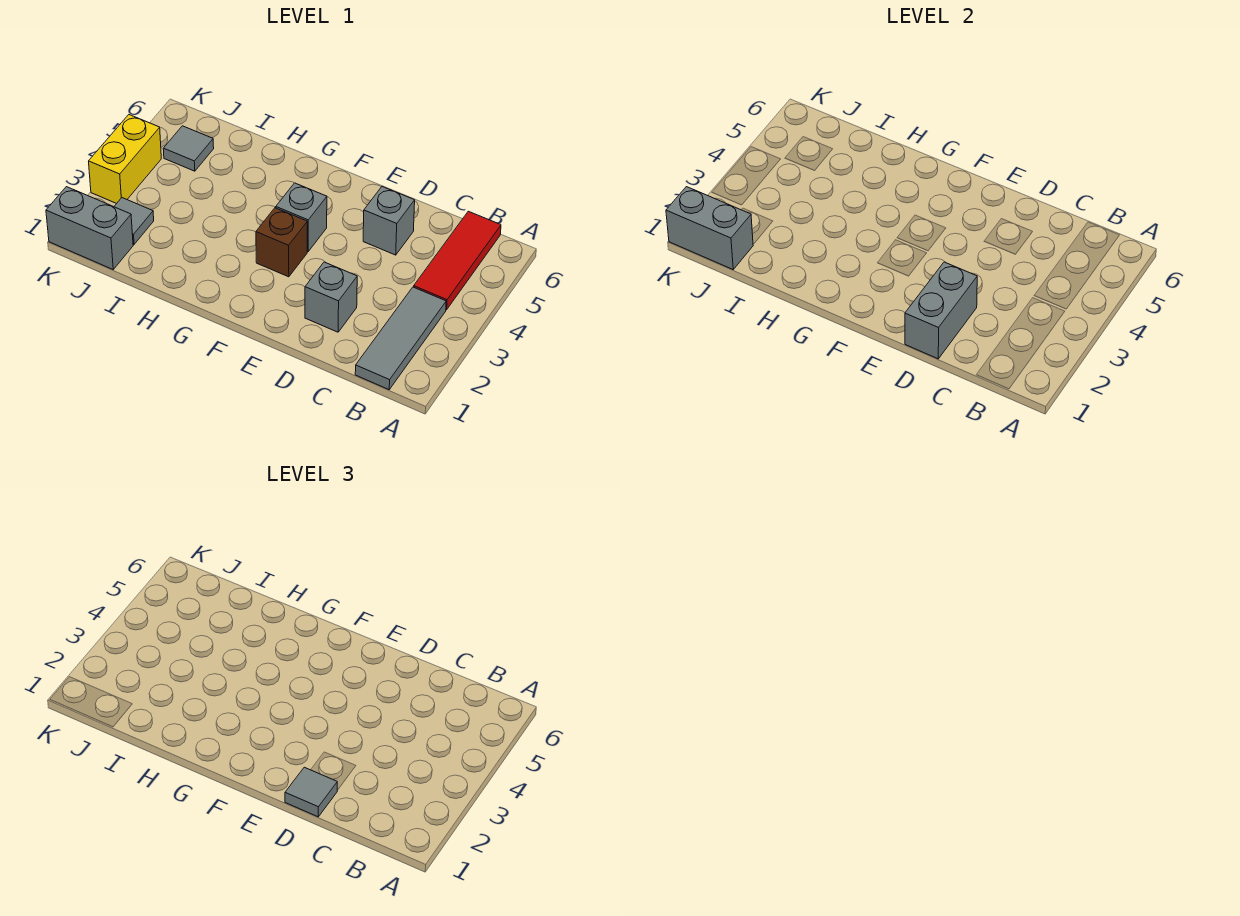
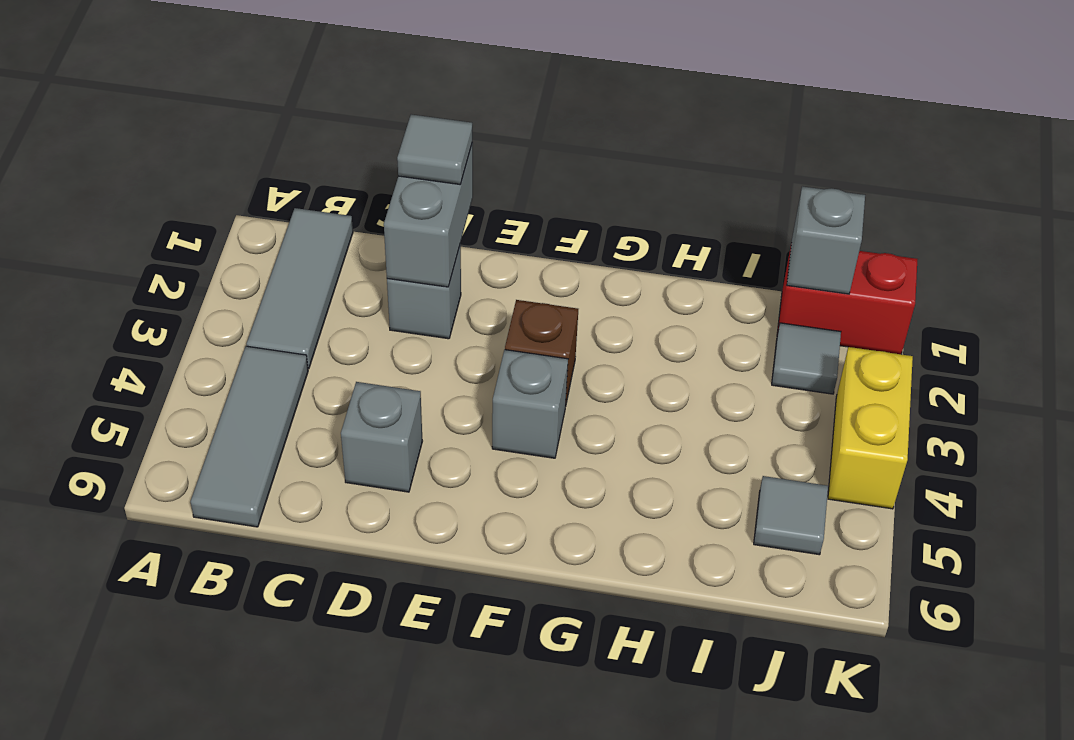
red 1x3 tile [414,211,501,310] -> grey 1x3 tile [190,346,308,527]
grey 1x2 brick [46,187,133,269] -> red 1x2 brick [777,247,917,354]
grey 1x2 brick [666,187,753,269] -> grey 1x1 brick [787,186,865,294]

